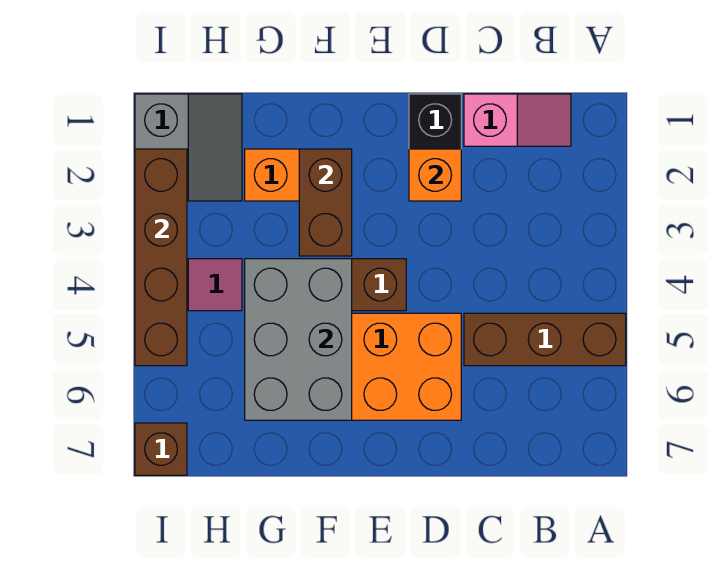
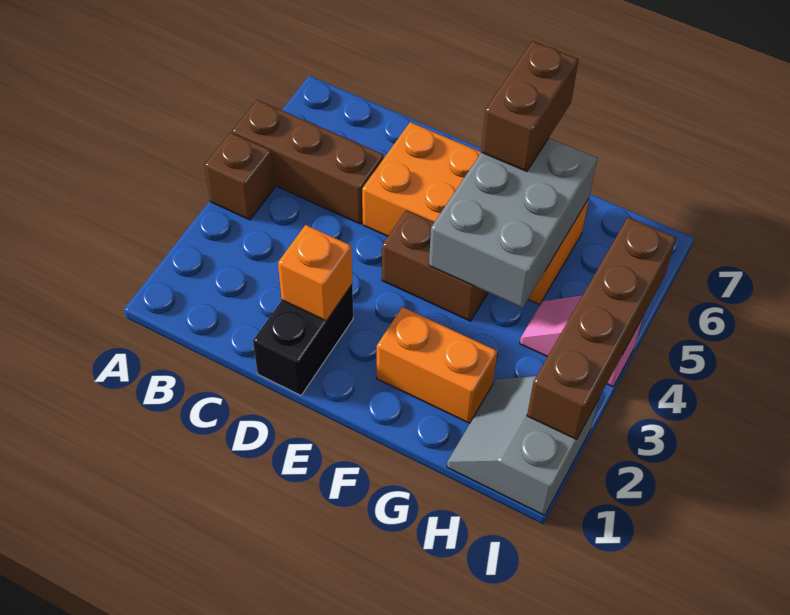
pink 1x2 slope [464,94,571,146] -> none
brown 1x2 brick [299,149,352,256] -> brown 1x2 brick moved to [481,41,579,171]
brown 1x1 brick [135,423,187,475] -> brown 1x1 brick moved to [204,133,275,220]

